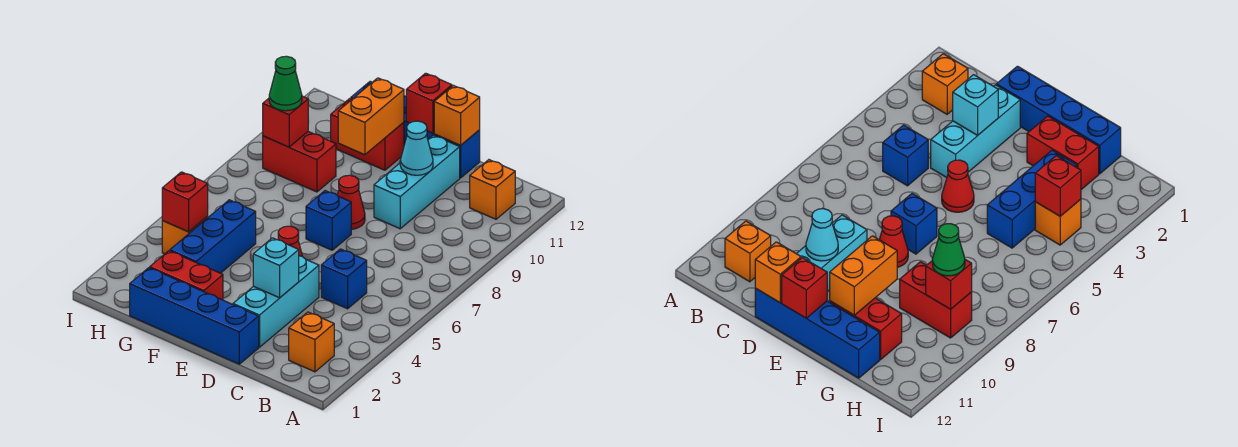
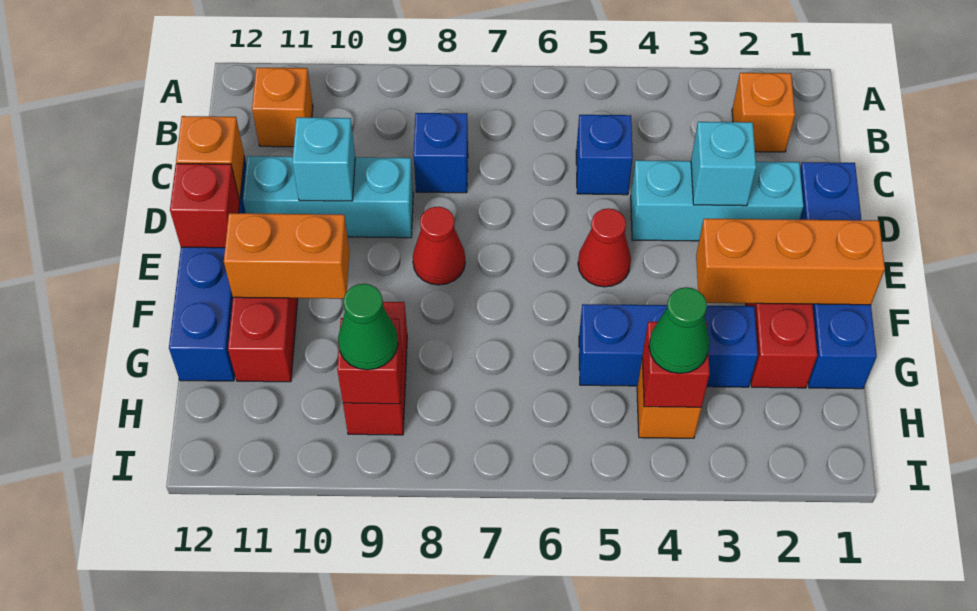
cyan 1x1 cone [400,121,433,175] -> cyan 1x1 brick [292,117,355,201]
blue 1x1 brick [306,191,351,250] -> blue 1x1 brick moved to [414,113,468,193]
none -> orange 1x3 brick [696,219,885,305]
none -> green 1x1 cone [649,287,710,373]

